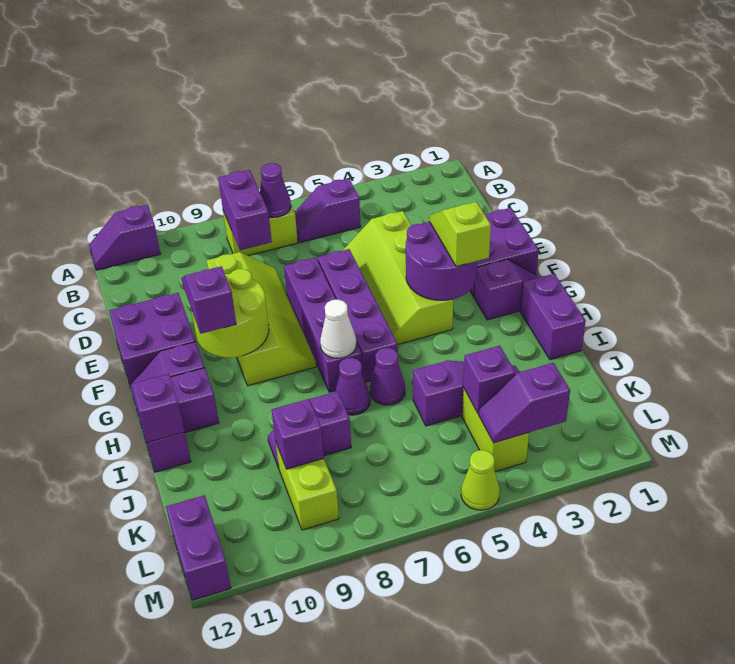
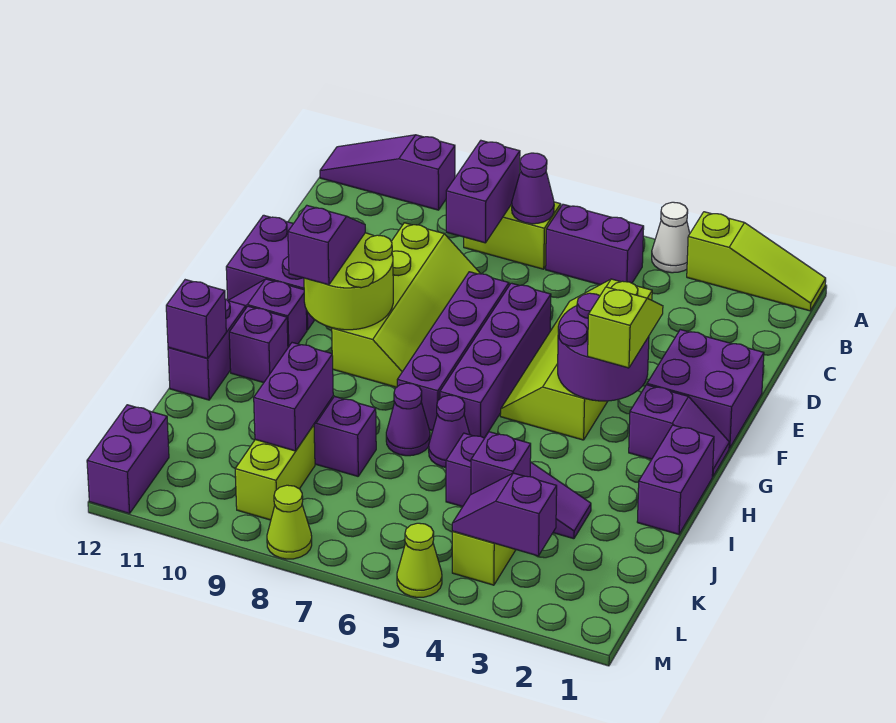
none -> lime 1x3 slope [687,212,826,311]
purple 1x2 slope [89,205,160,270] -> purple 1x3 slope [320,135,455,210]
purple 1x2 slope [295,178,361,243] -> purple 1x2 brick [546,204,644,285]
white 1x1 cone [320,300,356,358] -> white 1x1 cone moved to [652,202,690,273]
purple 1x1 brick [272,399,324,469] -> purple 1x2 brick [254,343,333,451]
none -> lime 1x1 cone [267,485,312,559]

